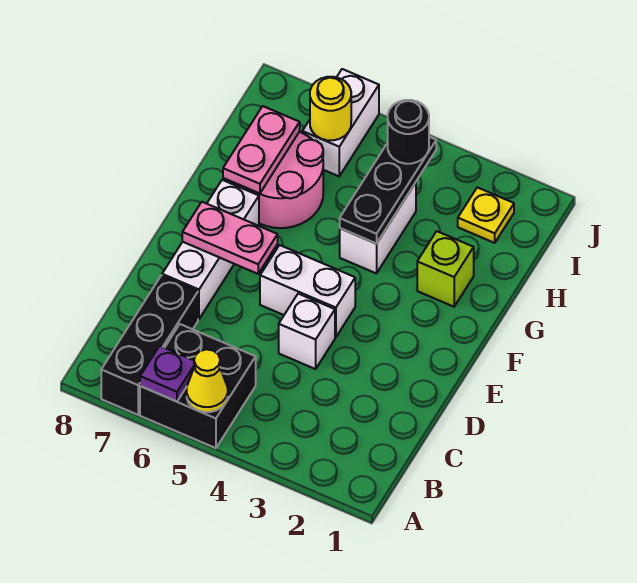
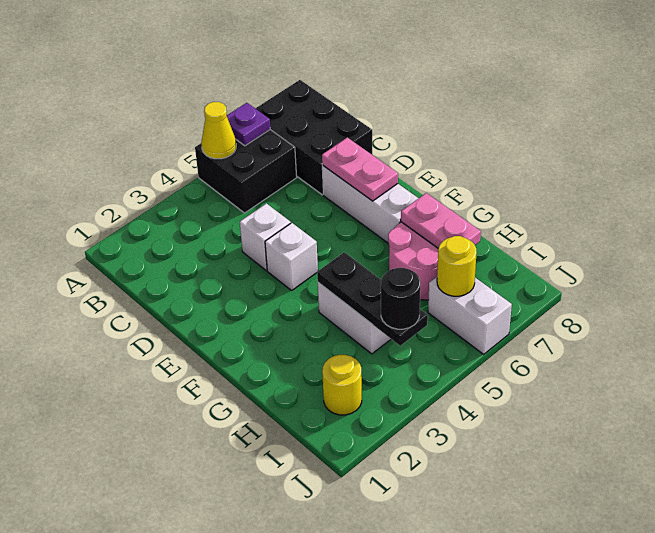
black 1x3 brick [101,275,198,415] -> black 2x3 brick [255,80,372,195]
white 1x2 brick [260,245,355,337] -> white 1x1 brick [265,223,318,290]
pink 1x2 plate [182,202,278,274] -> pink 1x2 plate turned to [322,138,398,201]
lime 1x1 brick [417,231,474,307] -> none
yellow 1x1 plate [458,187,514,243] -> yellow 1x1 round brick [322,355,362,415]

